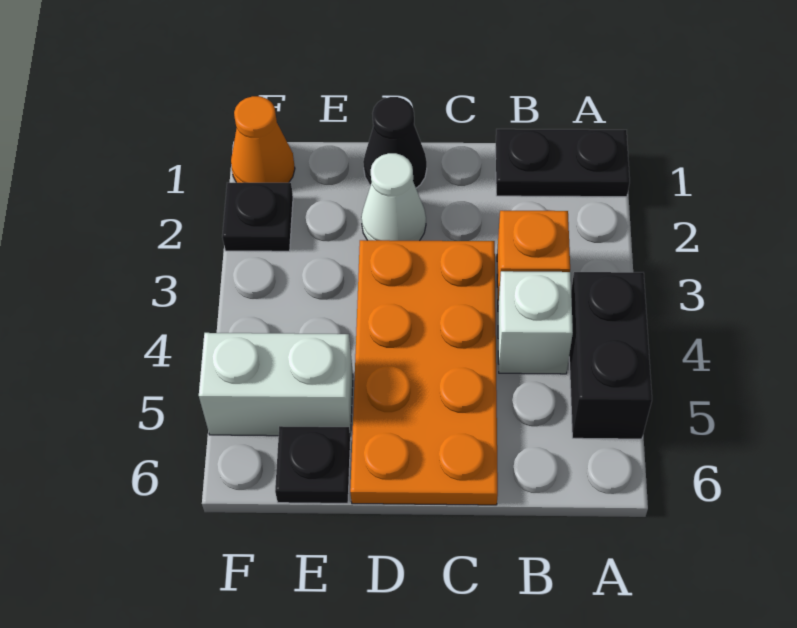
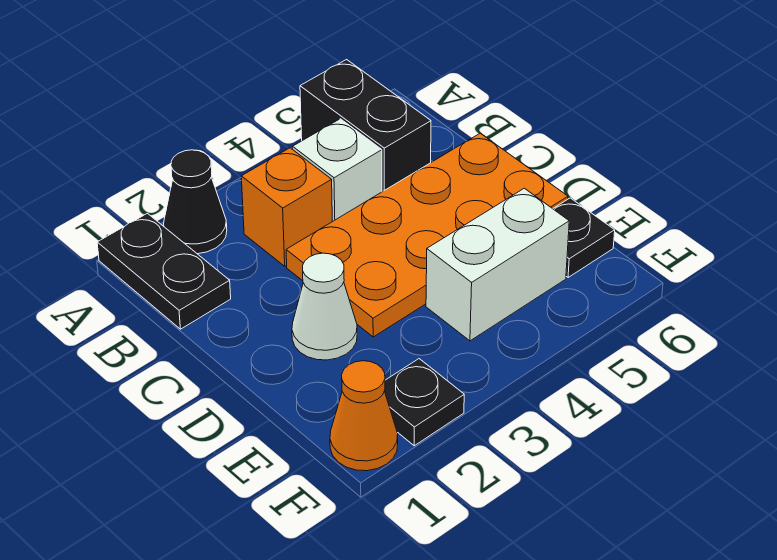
black 1x2 brick [569,272,652,439] -> black 1x2 brick turned to [300,60,431,192]
black 1x1 cone [363,97,427,188] -> black 1x1 cone moved to [163,150,227,254]
white 1x2 brick [199,333,353,436] -> white 1x2 brick turned to [426,188,569,341]

